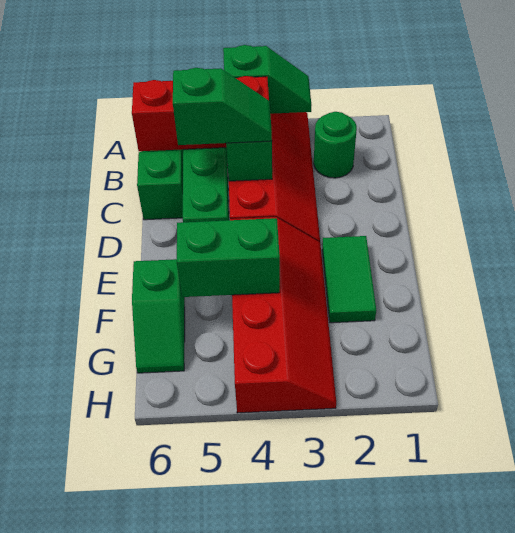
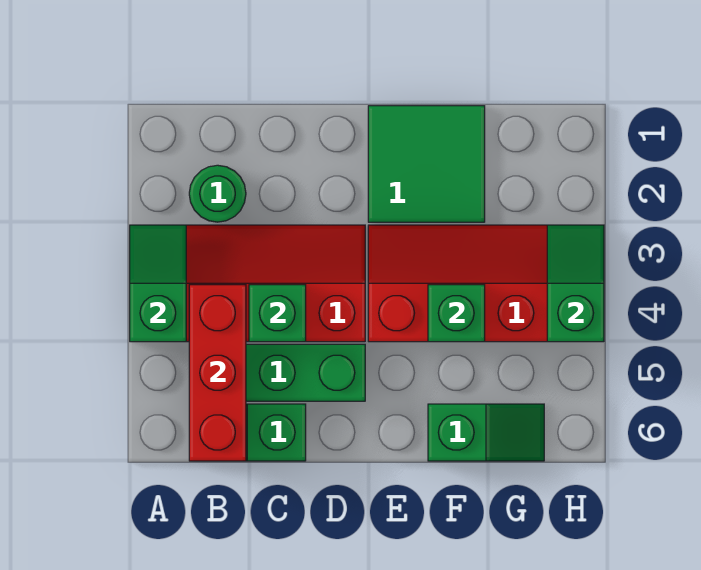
green 1x2 slope [173,68,272,145] -> green 1x2 slope moved to [547,225,604,342]
green 1x2 tile [322,236,376,323] -> green 2x2 tile [368,106,485,222]
green 1x2 brick [177,218,280,297] -> green 1x1 brick [428,285,485,342]

